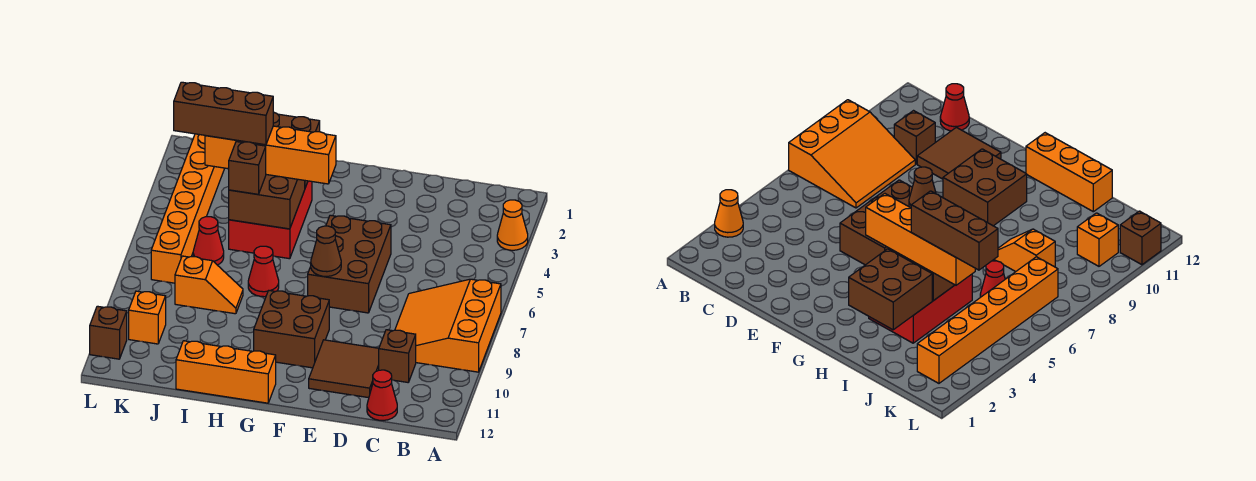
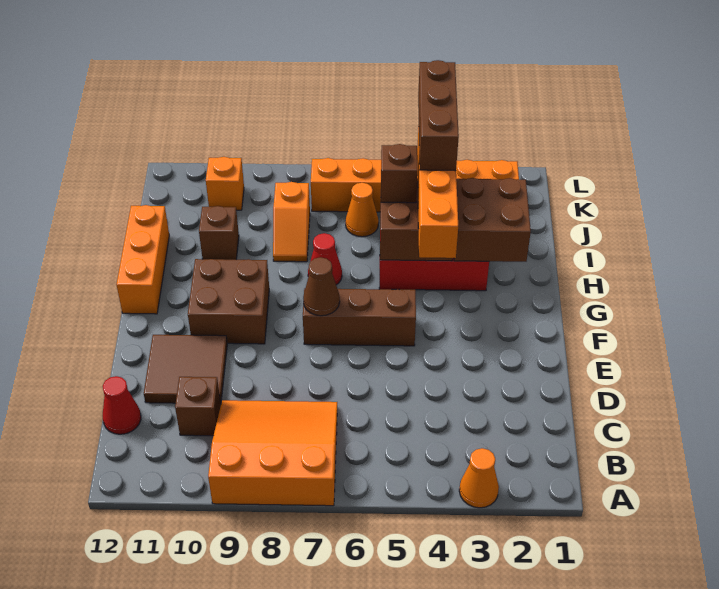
brown 2x3 brick [308,215,391,313] -> brown 1x3 brick [303,289,416,346]
red 1x1 cone [193,217,224,265] -> orange 1x1 cone [346,183,379,237]
brown 1x1 brick [90,306,127,359] -> brown 1x1 brick moved to [199,206,239,260]

